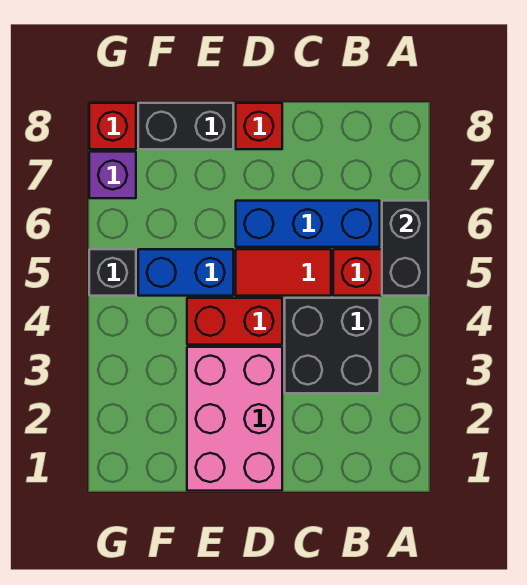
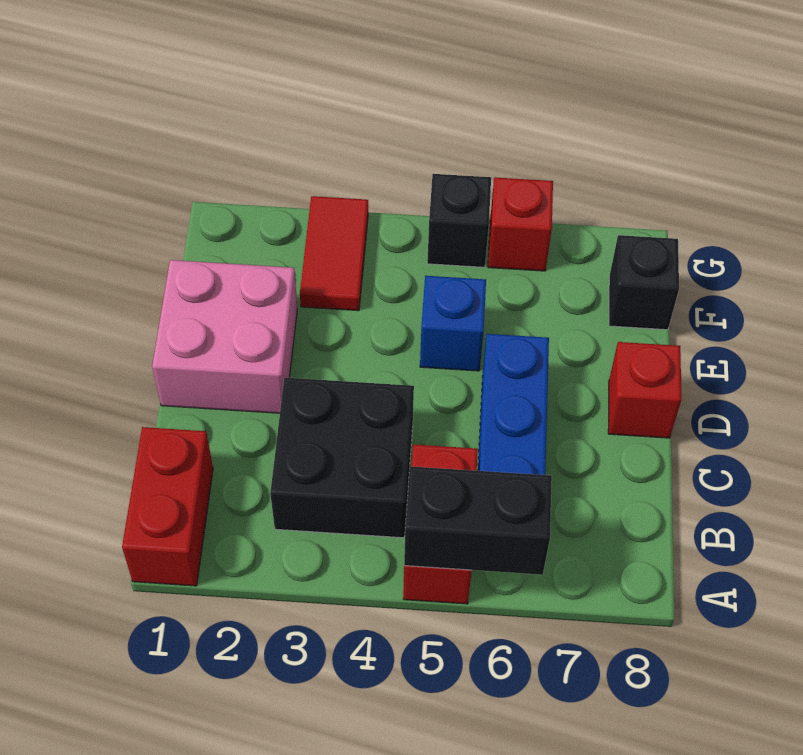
red 1x2 tile [236,249,331,296] -> red 1x2 tile moved to [300,196,368,311]
pink 2x3 brick [187,347,282,491] -> pink 2x2 brick [152,260,297,413]
red 1x2 brick [187,298,282,345] -> red 1x2 brick moved to [122,427,213,586]
blue 1x2 brick [138,249,233,296] -> blue 1x1 brick [420,276,486,371]
black 1x2 brick [138,103,233,149] -> black 1x1 brick [609,235,679,330]
purple 1x1 brick [89,152,136,198] -> none
red 1x1 brick [89,103,136,149] -> red 1x1 brick moved to [488,177,553,271]

